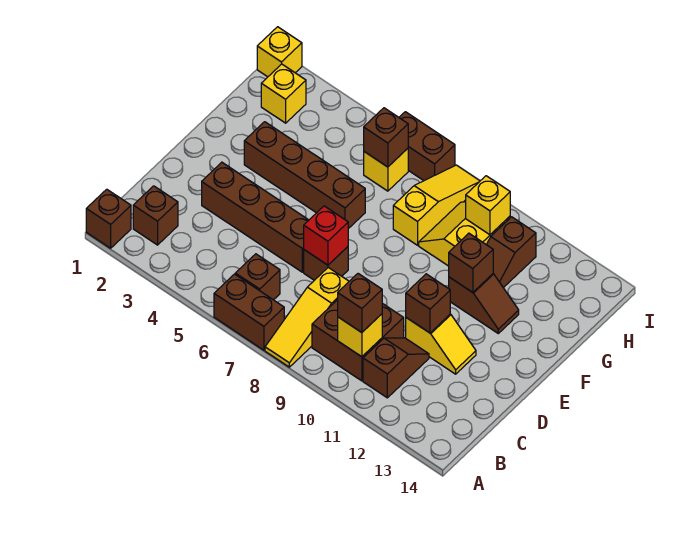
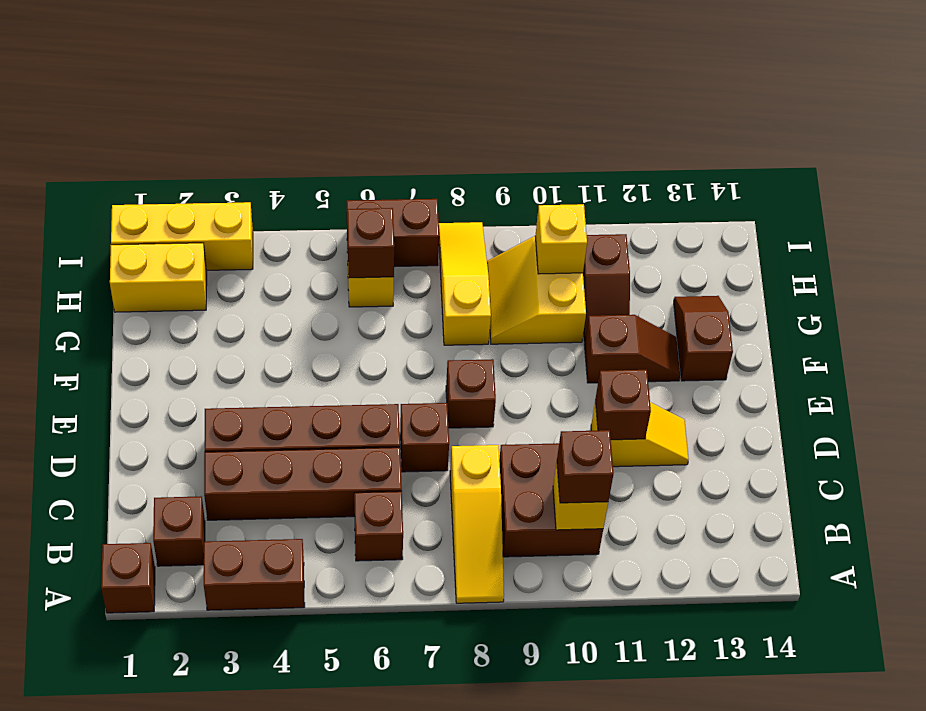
brown 1x2 brick [214,274,284,350] -> brown 1x2 brick moved to [204,539,305,610]
brown 1x2 slope [363,338,429,398] -> brown 1x2 slope moved to [674,296,733,381]
red 1x1 brick [304,206,348,265] -> none
brown 1x4 brick [244,122,365,229] -> brown 1x4 brick moved to [204,447,402,520]
brown 1x1 brick [449,233,493,292] -> brown 1x1 brick moved to [446,359,496,428]
yellow 1x1 brick [261,64,306,123] -> yellow 1x2 brick [110,243,207,312]
yellow 1x1 brick [257,27,302,77] -> yellow 1x3 brick [111,202,253,270]

